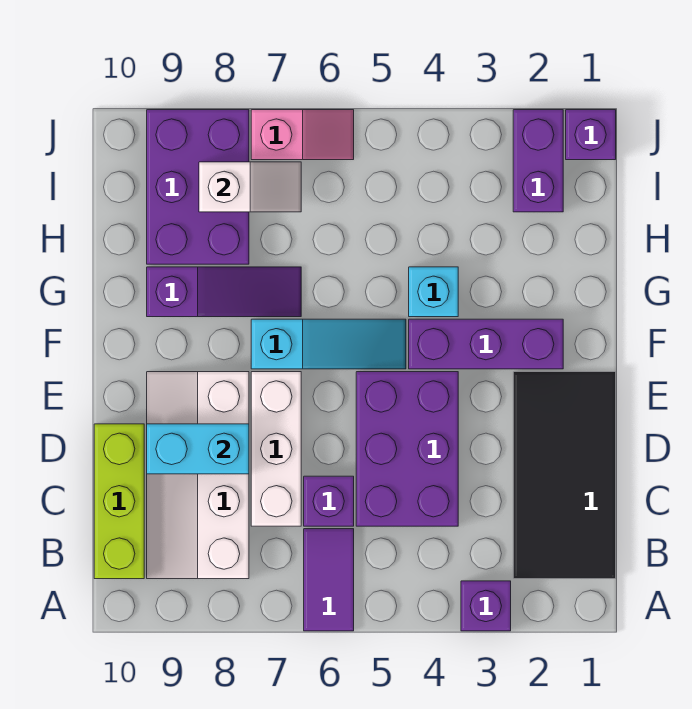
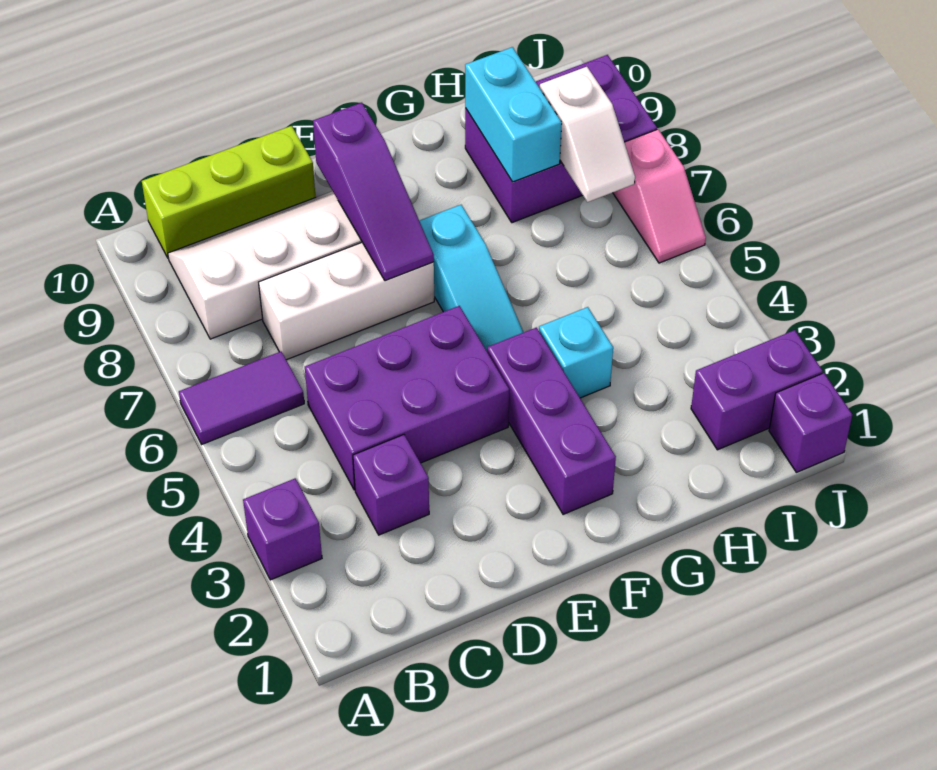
black 2x4 tile [513,372,616,579] -> none
purple 1x1 brick [304,476,354,526] -> purple 1x1 brick moved to [353,435,429,535]
cyan 1x2 brick [147,424,249,474] -> cyan 1x2 brick moved to [465,47,562,182]
purple 1x3 slope [147,267,301,317] -> purple 1x3 slope moved to [313,103,434,281]

